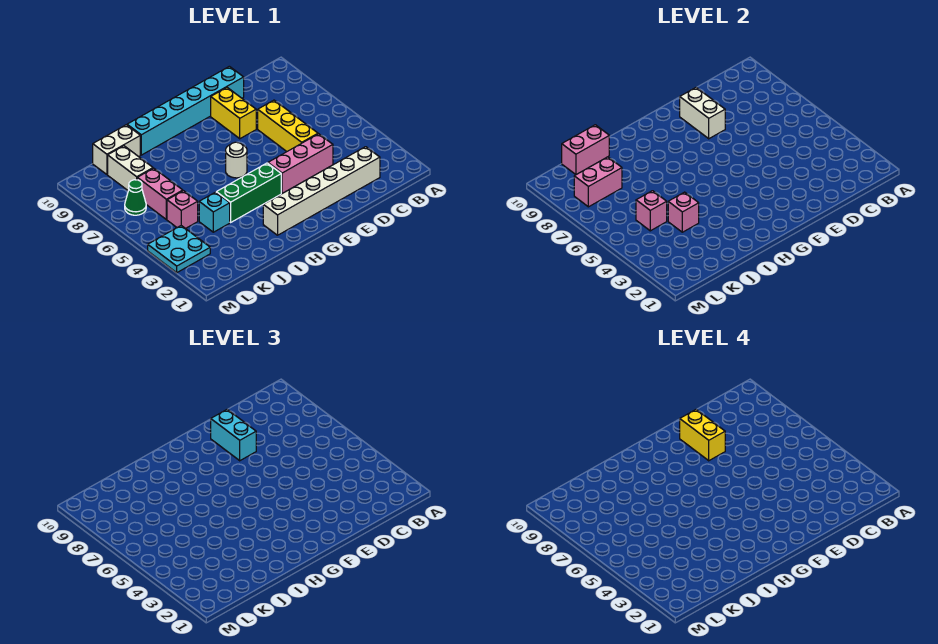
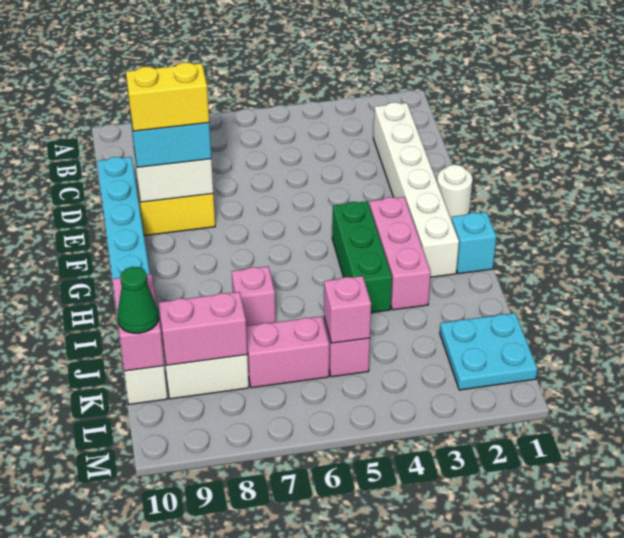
pink 1x3 brick [268,134,333,193] -> pink 1x3 brick moved to [369,197,431,310]
yellow 1x3 brick [258,100,318,151] -> none
white 1x1 round brick [226,142,247,178] -> white 1x1 round brick moved to [437,165,473,220]
cyan 1x1 brick [199,192,230,232] -> cyan 1x1 brick moved to [452,212,496,274]
pink 1x1 brick [668,192,699,232] -> pink 1x1 brick moved to [232,266,276,326]
pink 1x2 brick [574,157,622,207] -> pink 1x2 brick turned to [158,292,247,365]
cyan 2x2 plate [148,226,210,273] -> cyan 2x2 plate moved to [440,313,537,390]
green 1x1 cone [125,180,146,215] -> green 1x1 cone moved to [117,267,159,333]

